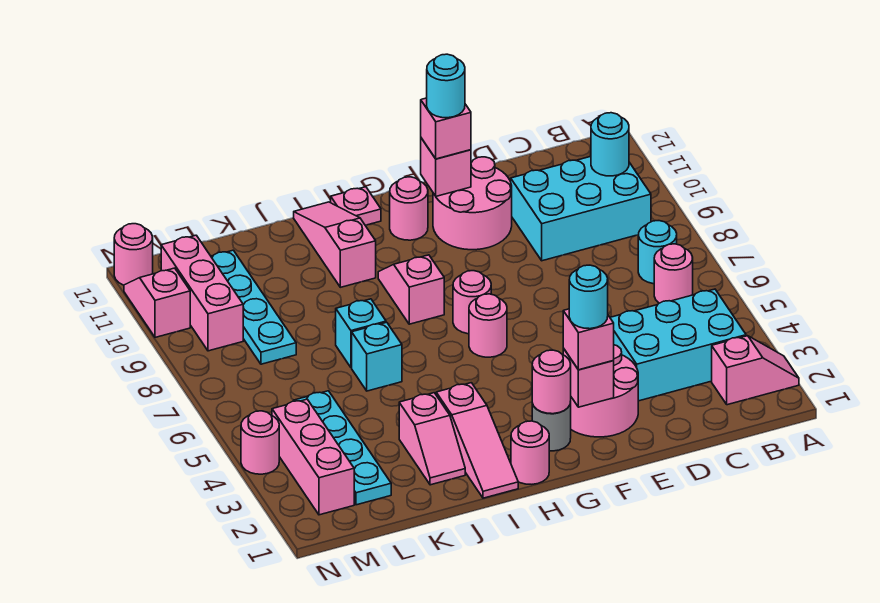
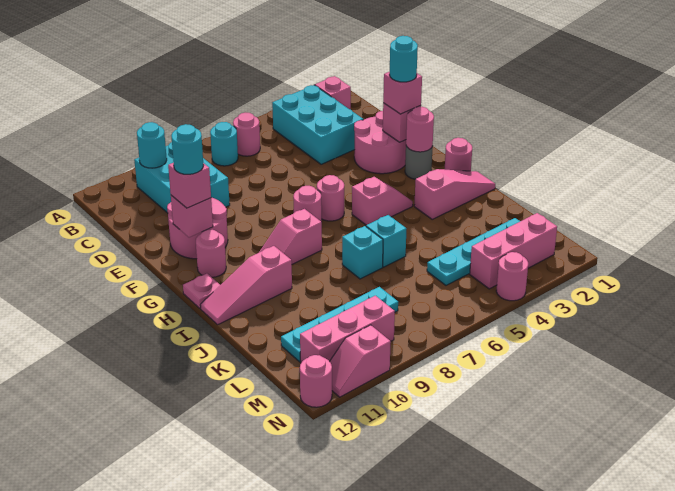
pink 1x2 slope [399,393,465,485] -> pink 1x2 slope moved to [352,177,413,225]

